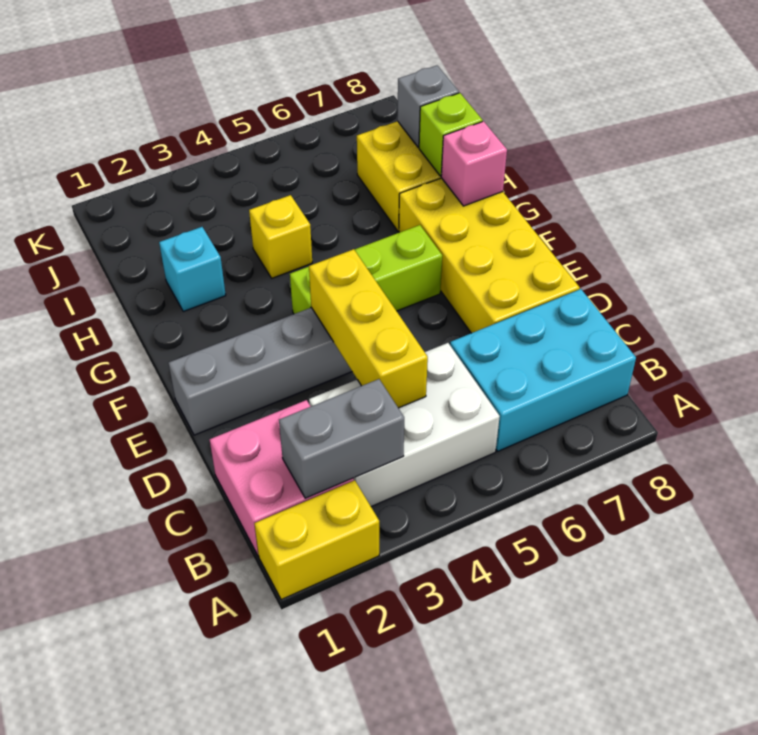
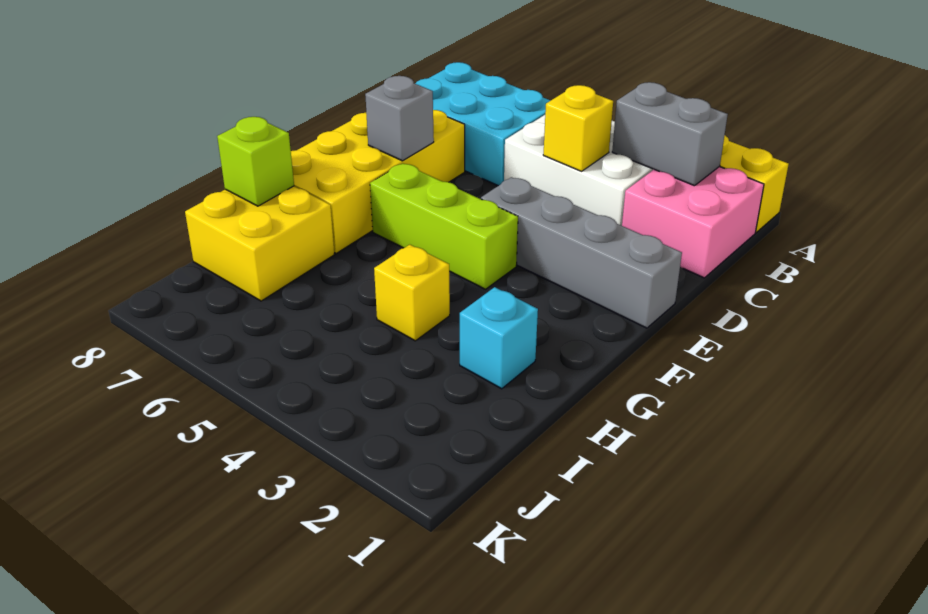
yellow 1x3 brick [309,249,428,408] -> yellow 1x1 brick [543,85,613,171]
pink 1x1 brick [441,121,507,206] -> none
grey 1x1 brick [397,65,459,147] -> grey 1x1 brick moved to [365,76,434,161]

